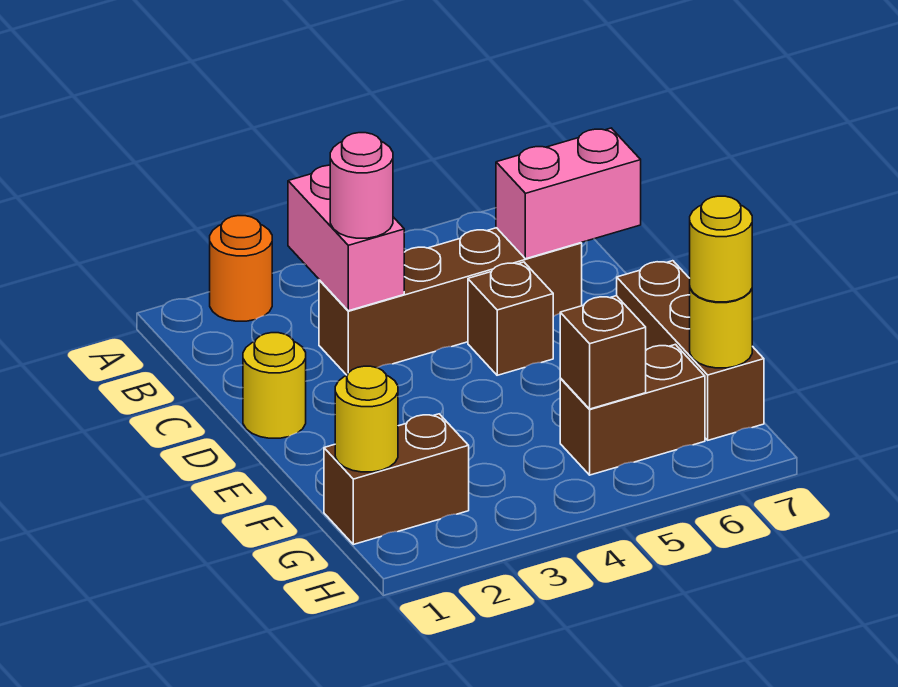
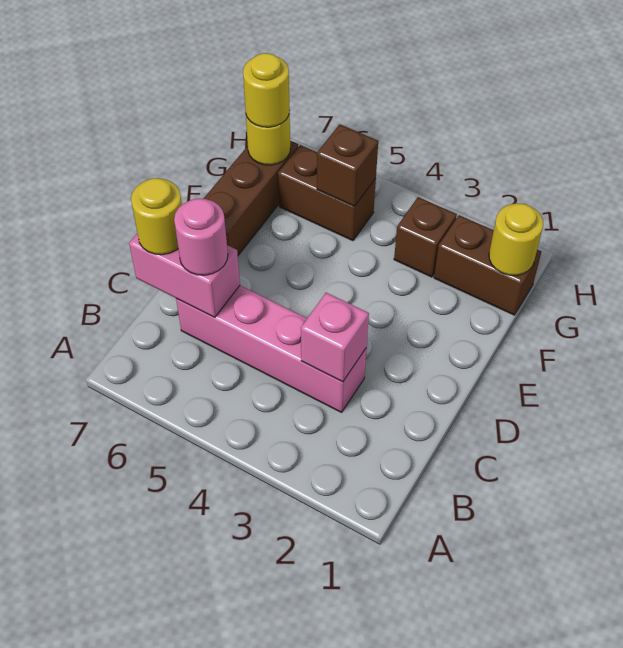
orange 1x1 round brick [210,216,272,321] -> none
pink 1x2 brick [288,165,404,311] -> pink 1x1 brick [301,293,369,382]
brown 1x4 brick [319,228,582,375] -> pink 1x4 brick [176,286,367,412]
pink 1x1 round brick [330,133,393,238] -> pink 1x1 round brick moved to [174,199,228,275]
yellow 1x1 round brick [243,333,306,438] -> yellow 1x1 round brick moved to [131,178,182,255]
brown 1x1 brick [468,262,553,375] -> brown 1x1 brick moved to [394,197,457,277]

